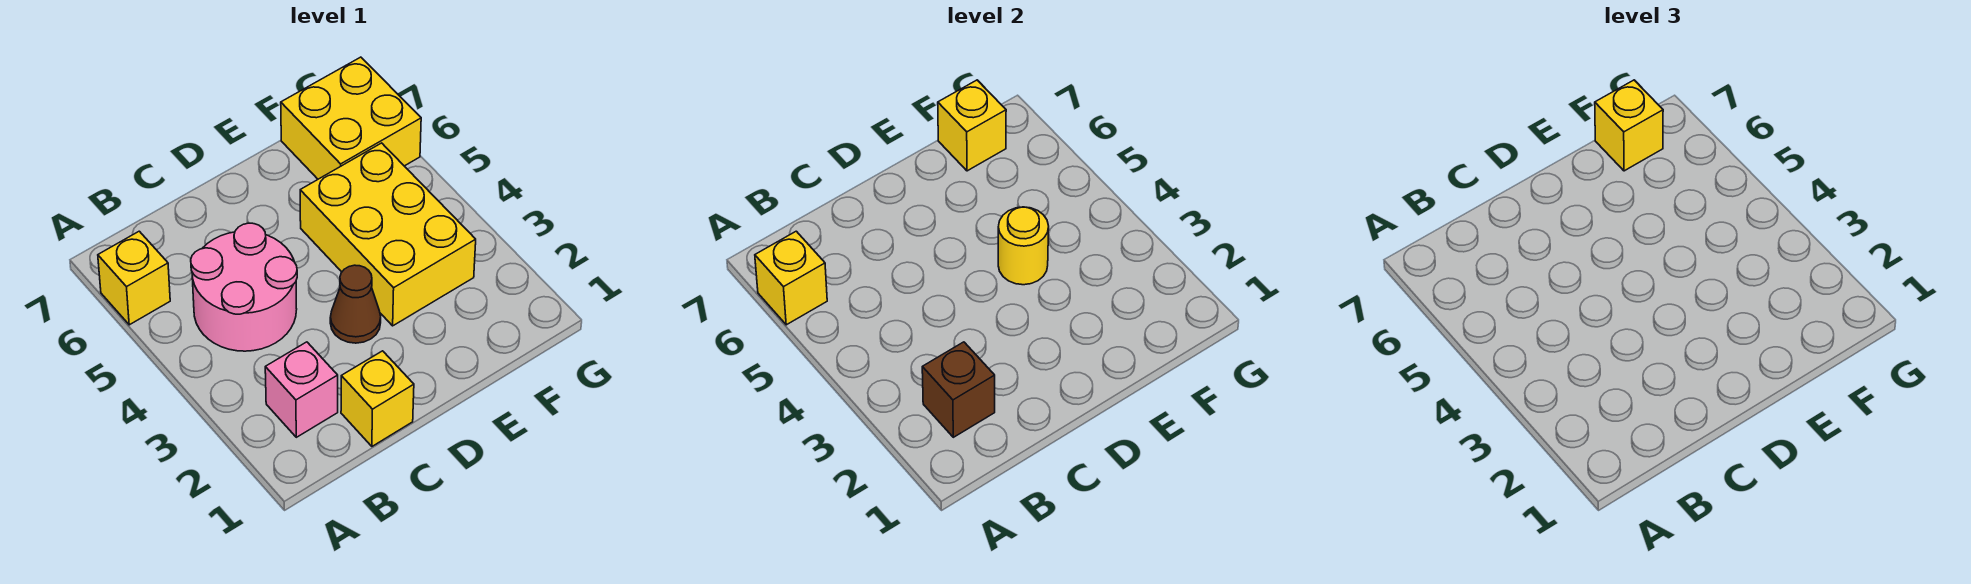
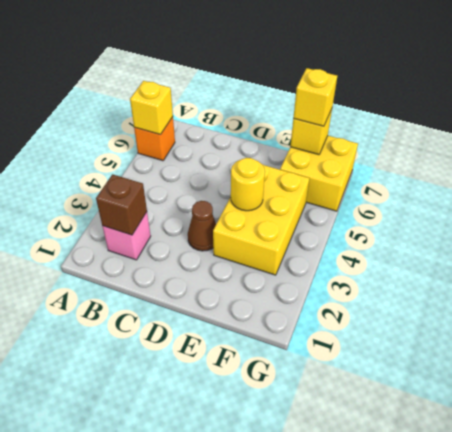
yellow 1x1 brick [98,231,170,325] -> orange 1x1 brick [134,117,175,161]
pink 2x2 round brick [191,223,297,351] -> none
yellow 1x1 brick [341,351,414,446] -> none

